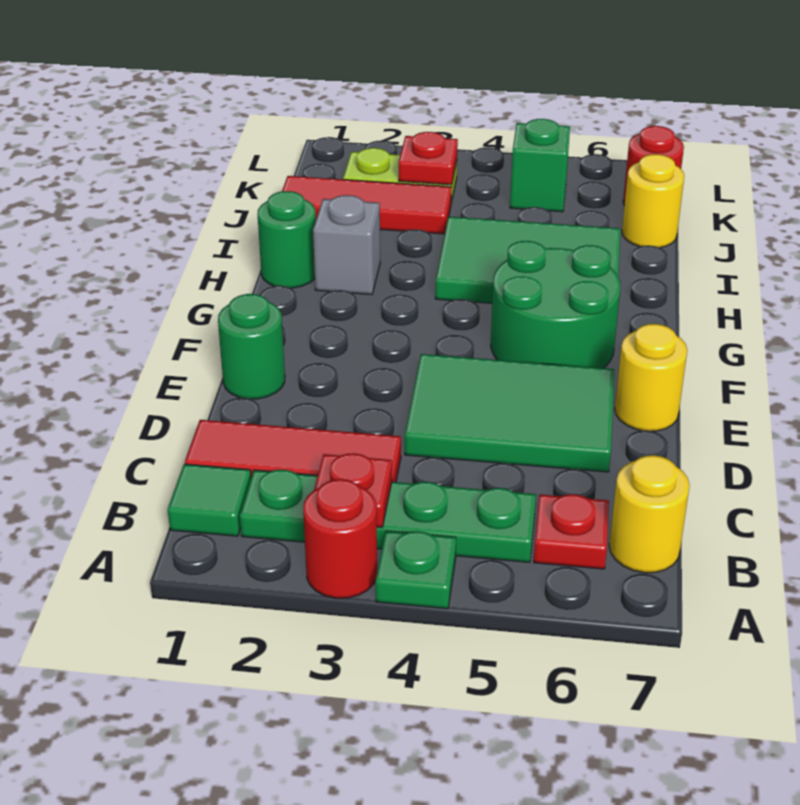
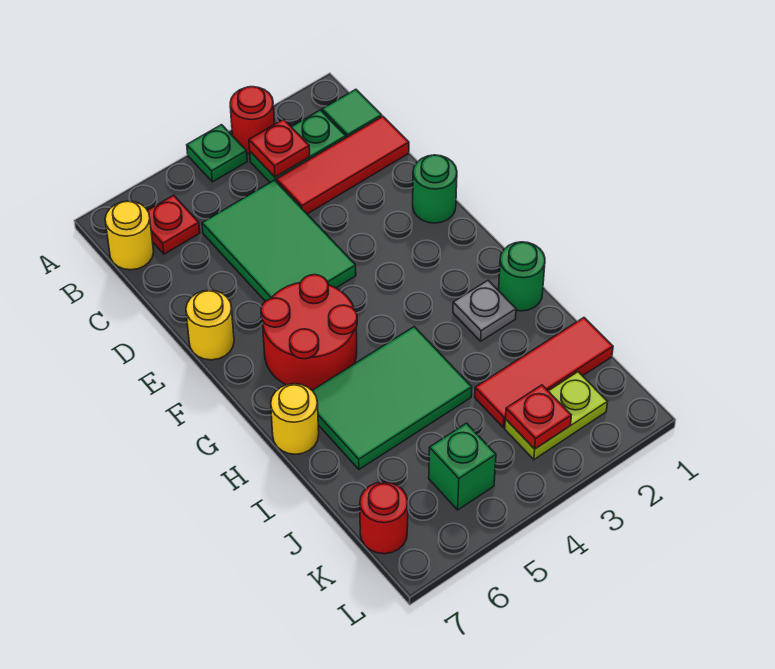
green 1x4 plate [240,470,536,562] -> green 1x2 plate [250,110,346,182]
green 2x3 tile [405,354,614,472] -> green 2x3 tile turned to [202,180,356,302]
green 2x2 round brick [491,241,620,368] -> red 2x2 round brick [261,275,357,390]
grey 1x1 brick [313,195,380,295] -> grey 1x1 plate [453,281,516,341]
yellow 1x1 round brick [622,154,684,248] -> yellow 1x1 round brick moved to [271,384,319,454]

